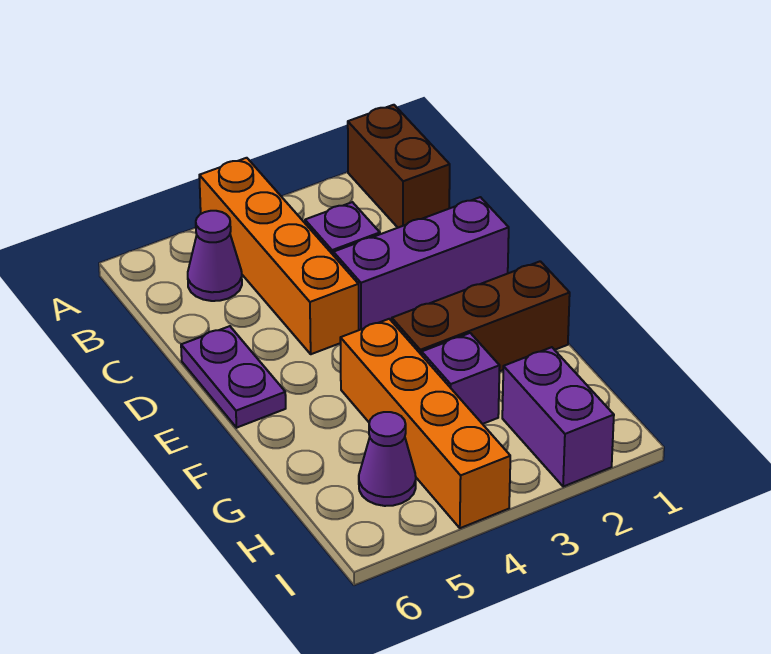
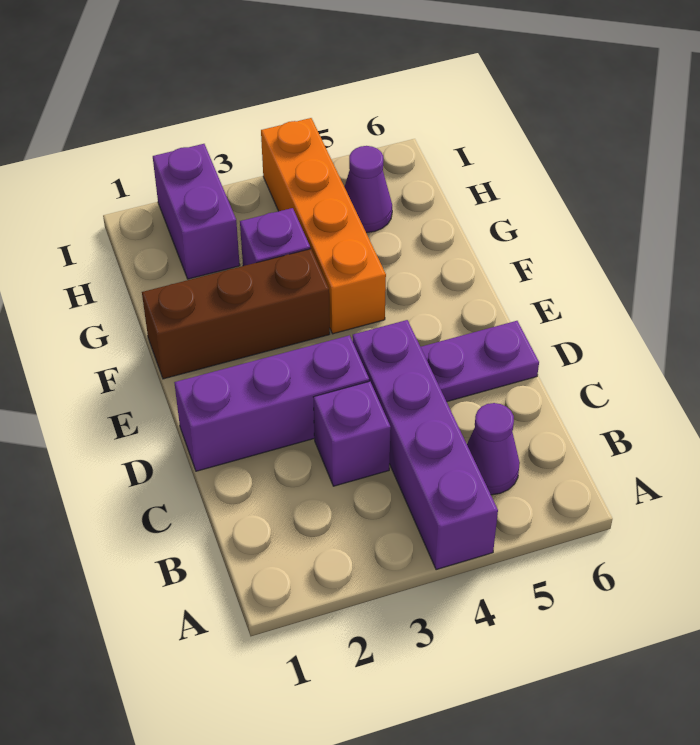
brown 1x2 brick [348,105,450,228] -> none
orange 1x4 brick [199,158,359,354] -> purple 1x4 brick [353,320,498,570]
purple 1x2 plate [181,326,286,428] -> purple 1x2 plate turned to [421,321,539,402]

